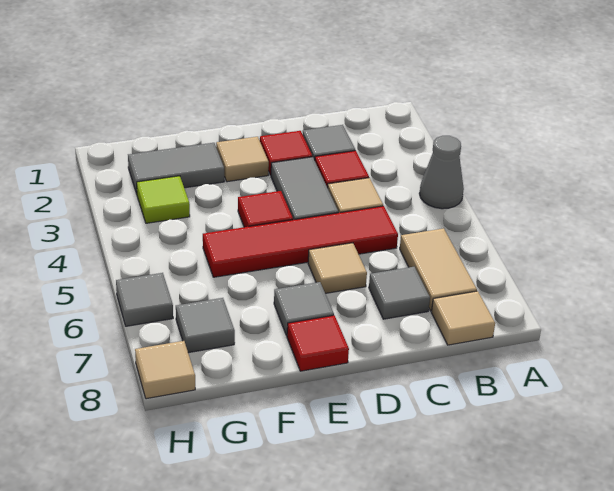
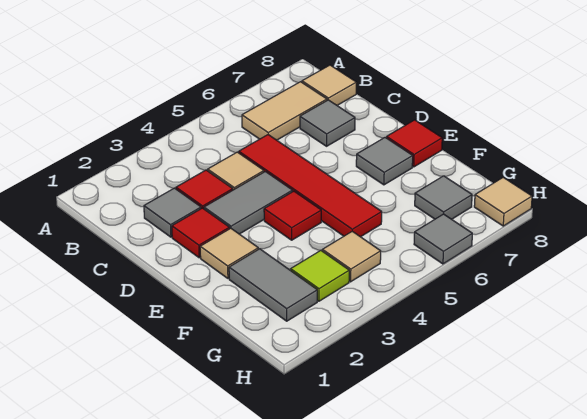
grey 1x1 cone [419,136,464,209] -> none
tan 1x1 tile [308,243,367,293] -> tan 1x1 tile moved to [322,231,381,282]

